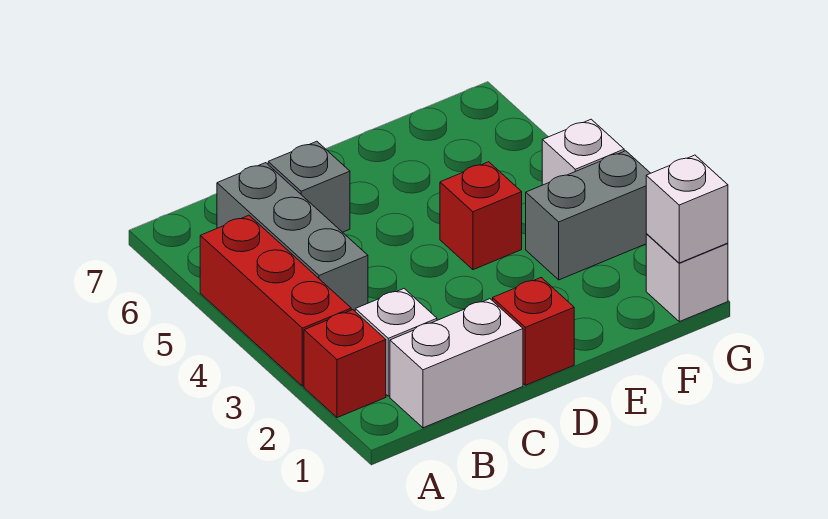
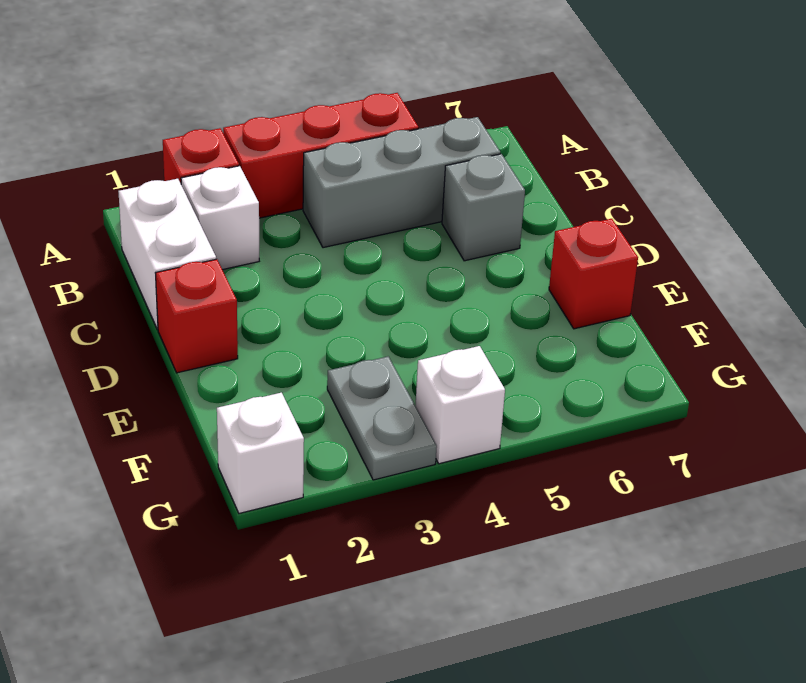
red 1x1 brick [440,162,522,270] -> red 1x1 brick moved to [549,219,638,329]
grey 1x2 brick [526,151,650,280] -> grey 1x2 plate [327,357,437,480]
white 1x1 brick [646,155,728,263] -> none

